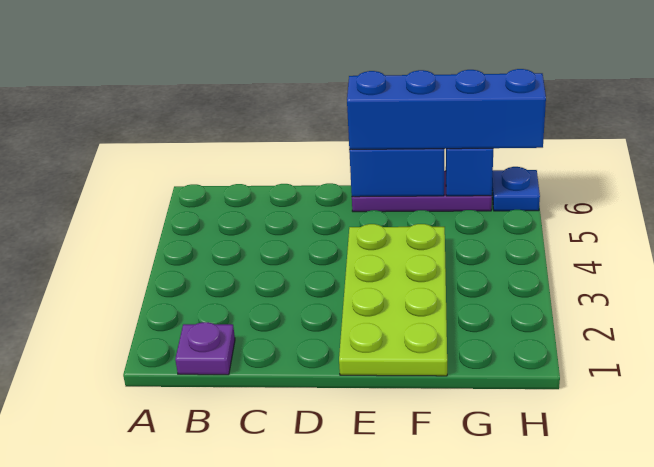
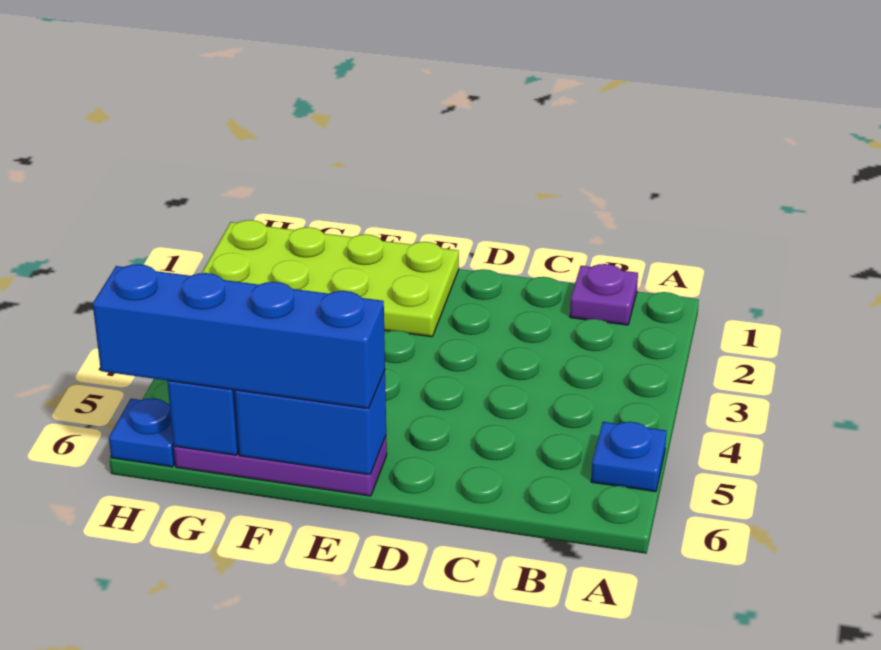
none -> blue 1x1 plate [591,422,667,492]
lime 2x4 plate [339,224,447,376] -> lime 2x4 plate turned to [202,220,459,337]

